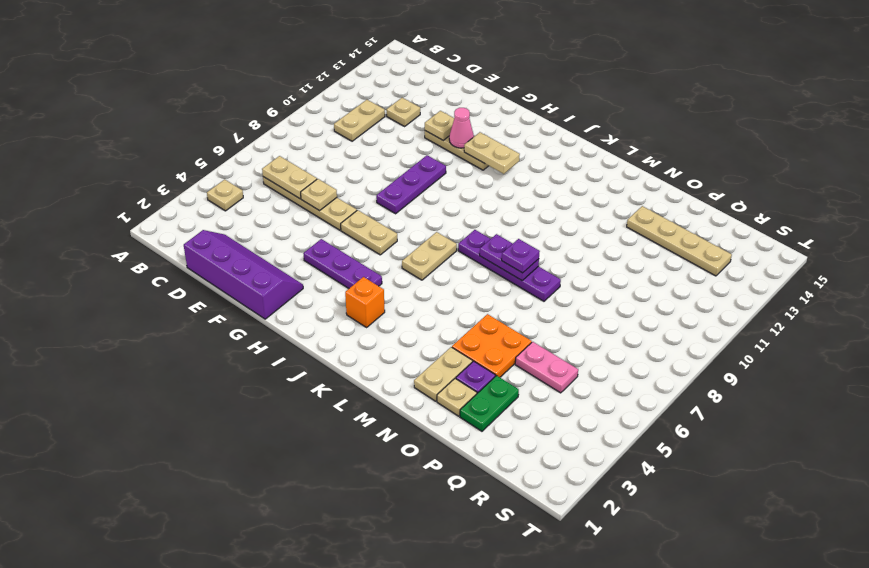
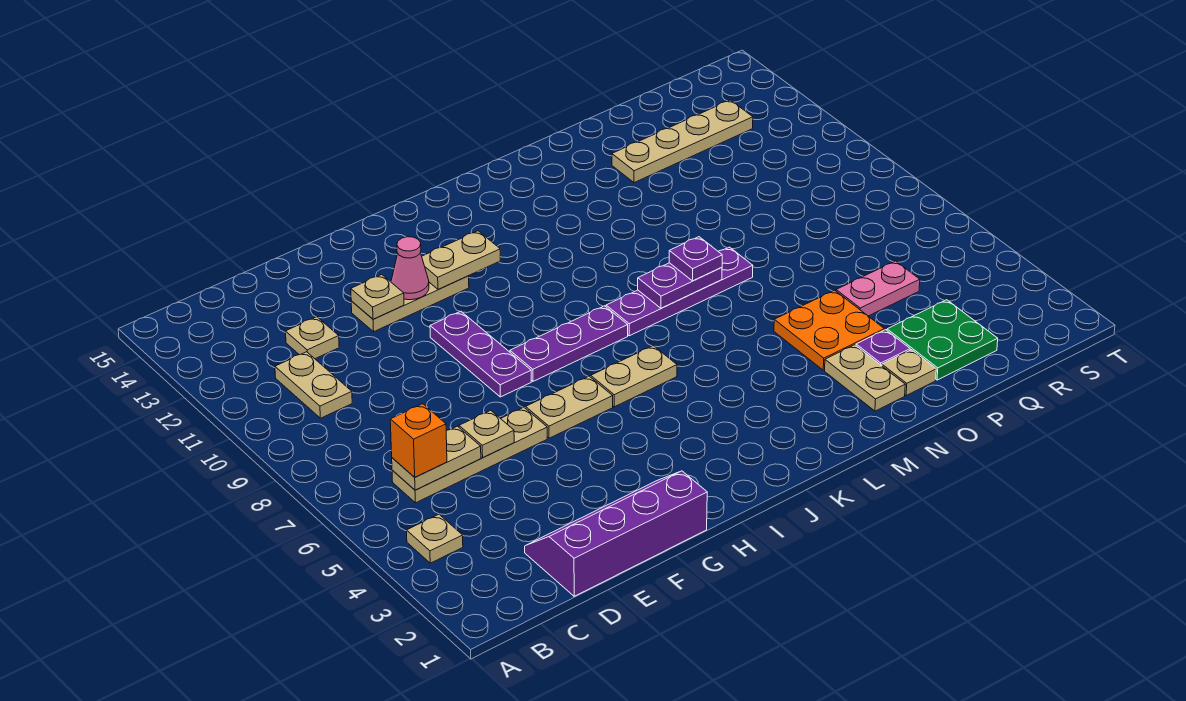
purple 1x3 plate [303,239,382,288] -> purple 1x3 plate moved to [510,306,628,381]
orange 1x1 brick [345,277,385,327] -> orange 1x1 brick moved to [390,404,447,477]
tan 1x2 plate [402,232,457,280] -> tan 1x2 plate turned to [591,346,677,407]
green 1x2 plate [460,376,519,431] -> green 2x2 plate [887,300,998,380]

